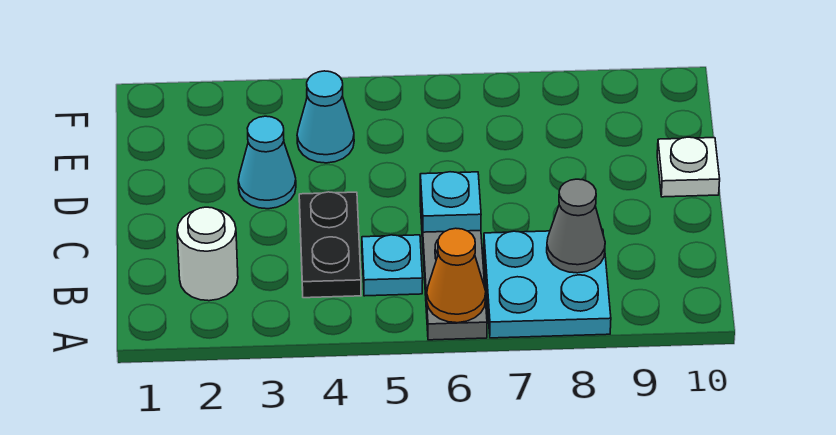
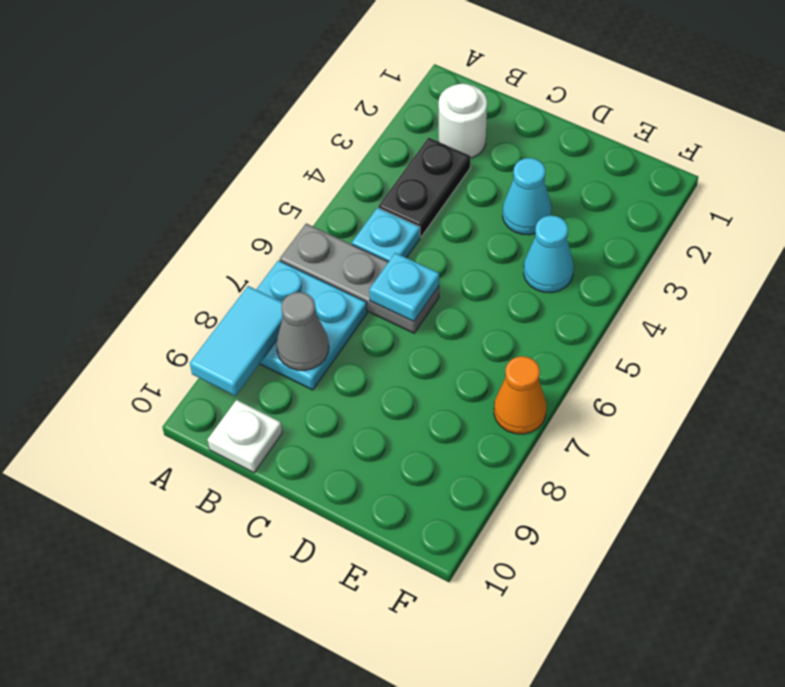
orange 1x1 cone [427,228,486,323] -> orange 1x1 cone moved to [494,356,546,434]
none -> cyan 1x2 tile [190,286,283,396]
black 1x2 plate [299,192,361,298] -> black 1x2 plate turned to [378,138,471,237]
white 1x1 plate [657,137,720,197] -> white 1x1 plate moved to [208,400,282,473]

